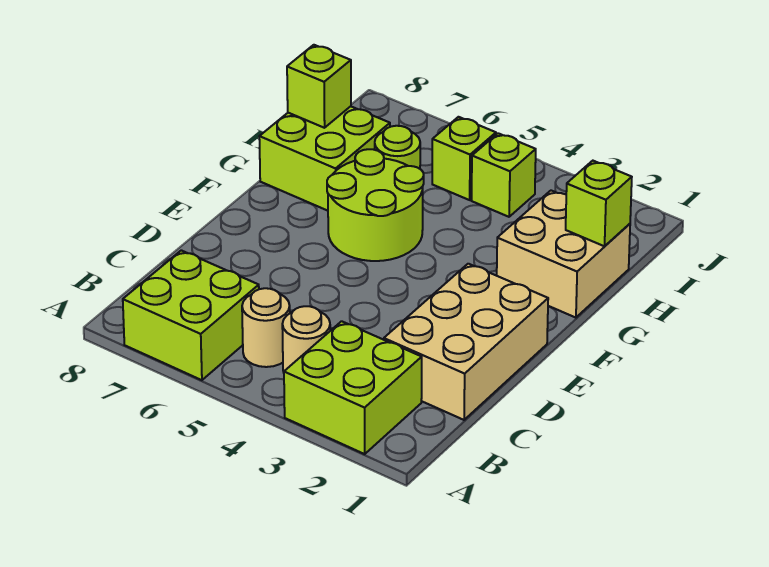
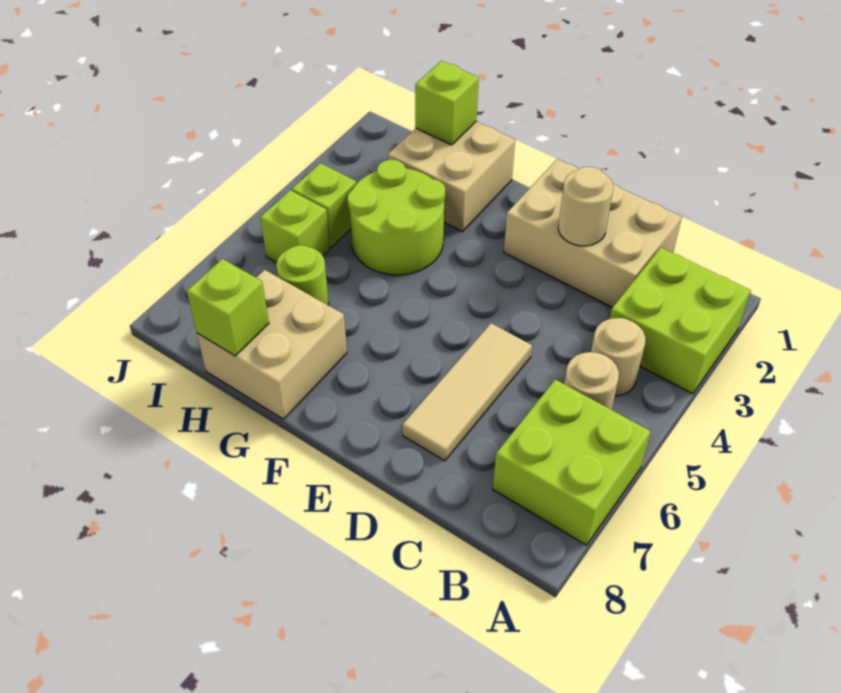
none -> tan 1x1 round brick [558,167,613,246]
none -> tan 1x3 tile [403,323,532,461]
lime 2x2 round brick [327,149,424,261] -> lime 2x2 round brick moved to [347,160,445,275]
lime 2x2 brick [259,106,390,211] -> tan 2x2 brick [197,270,347,419]

